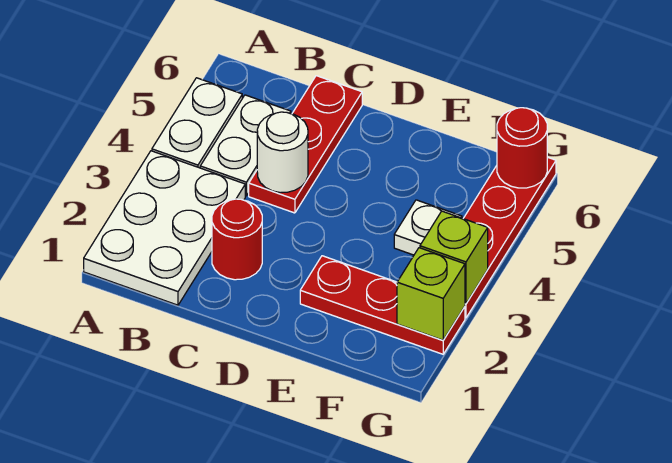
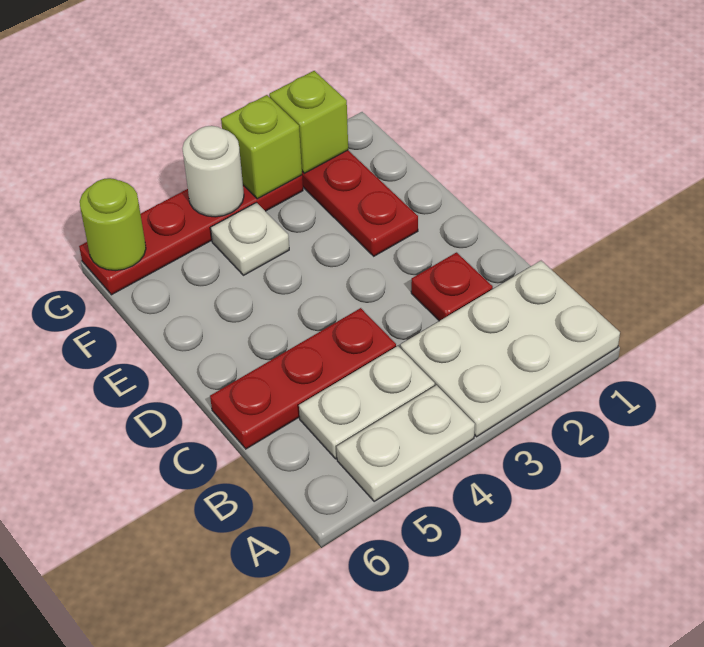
red 1x1 round brick [212,199,262,280] -> red 1x1 plate [411,252,493,321]
white 1x1 round brick [257,112,308,193] -> white 1x1 round brick moved to [182,126,244,217]
red 1x1 round brick [497,108,547,188] -> lime 1x1 round brick [80,178,146,271]

